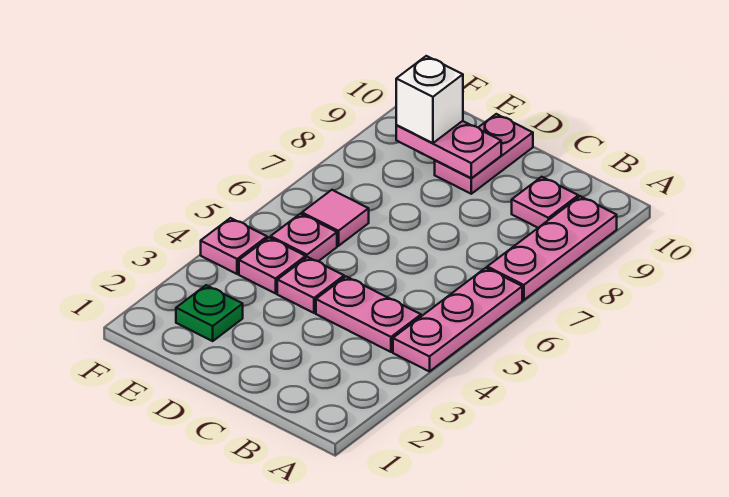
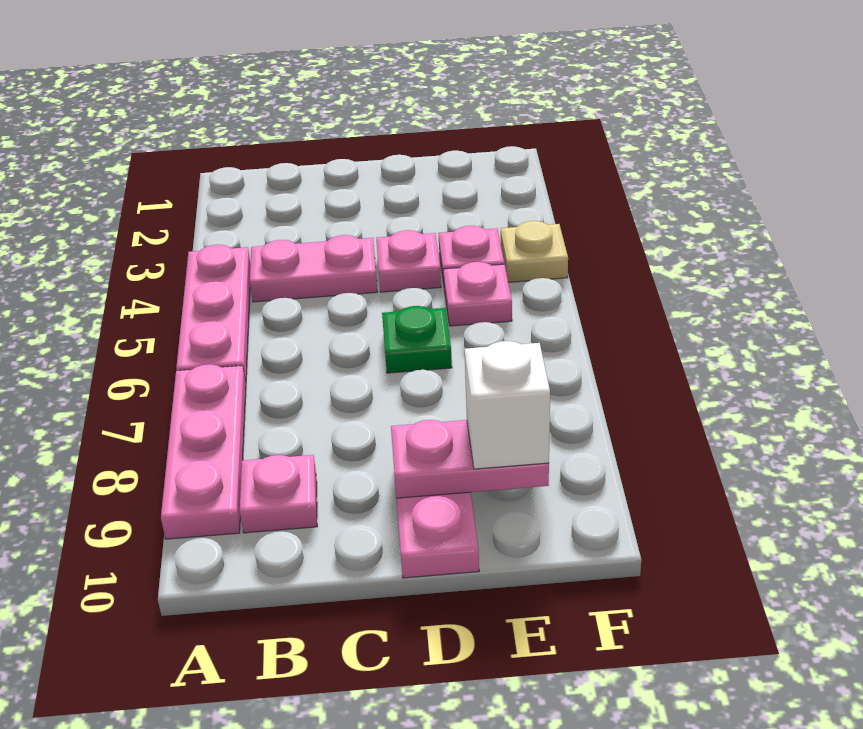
green 1x1 plate [176,285,243,341] -> green 1x1 plate moved to [382,306,452,373]
pink 1x1 tile [302,190,369,246] -> none
pink 1x1 plate [201,218,267,274] -> tan 1x1 plate [501,221,568,282]

